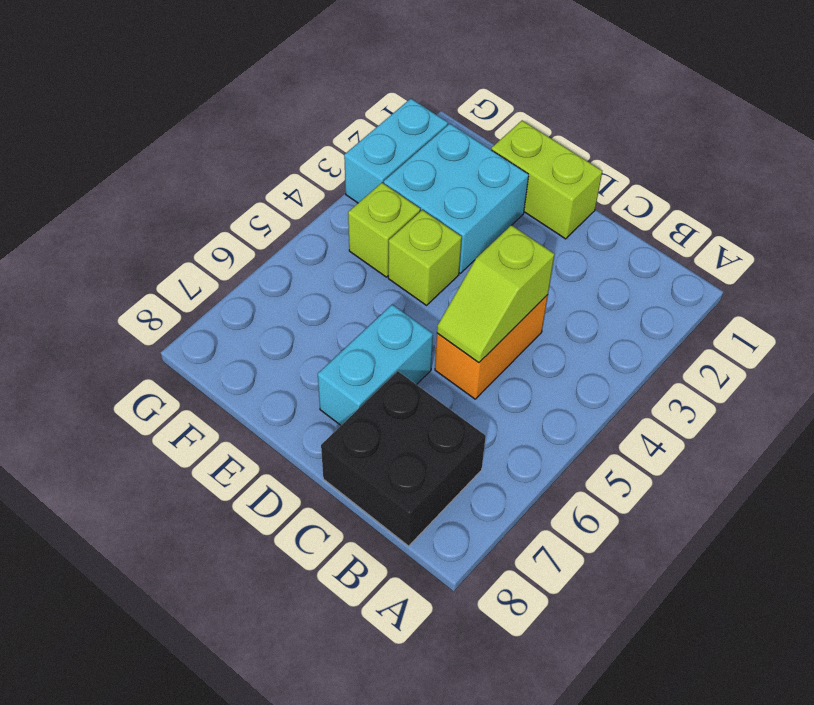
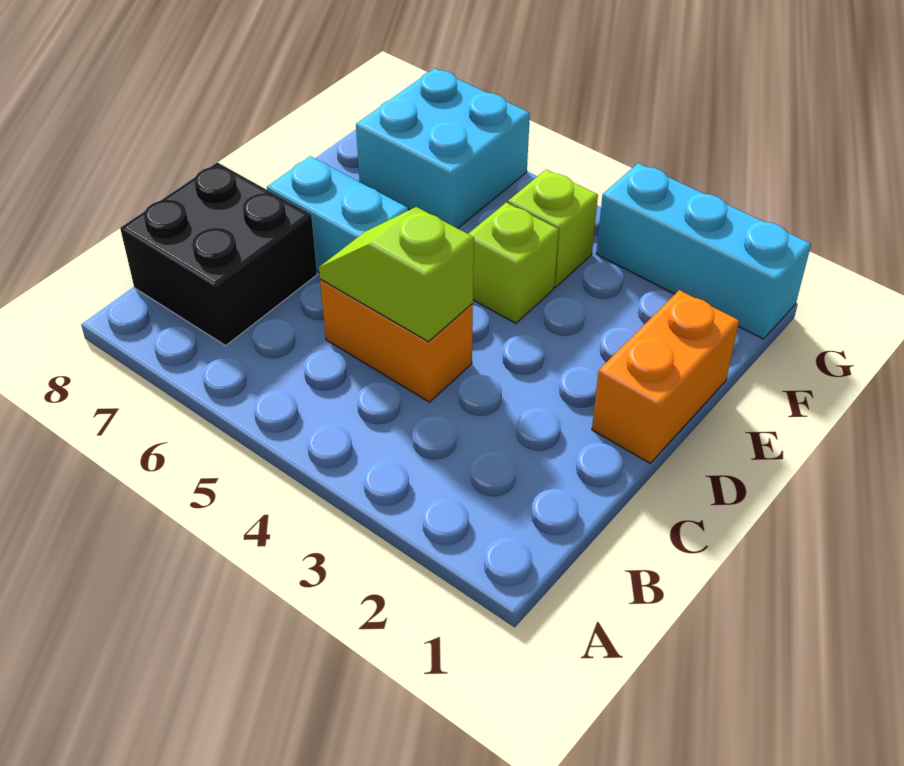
lime 1x2 brick [491,120,602,239] -> orange 1x2 brick [592,290,739,463]
cyan 2x2 brick [384,124,529,273] -> cyan 2x2 brick moved to [356,68,530,228]
cyan 1x2 brick [344,99,448,203] -> cyan 1x3 brick [596,163,811,339]

